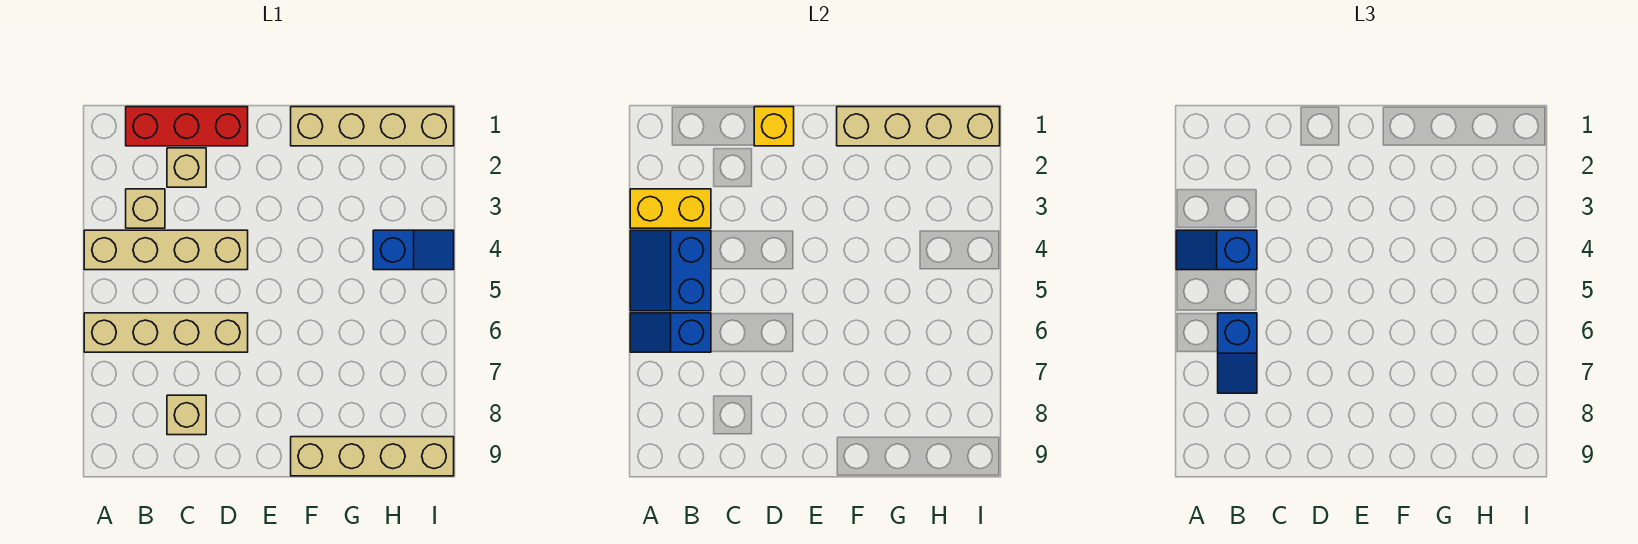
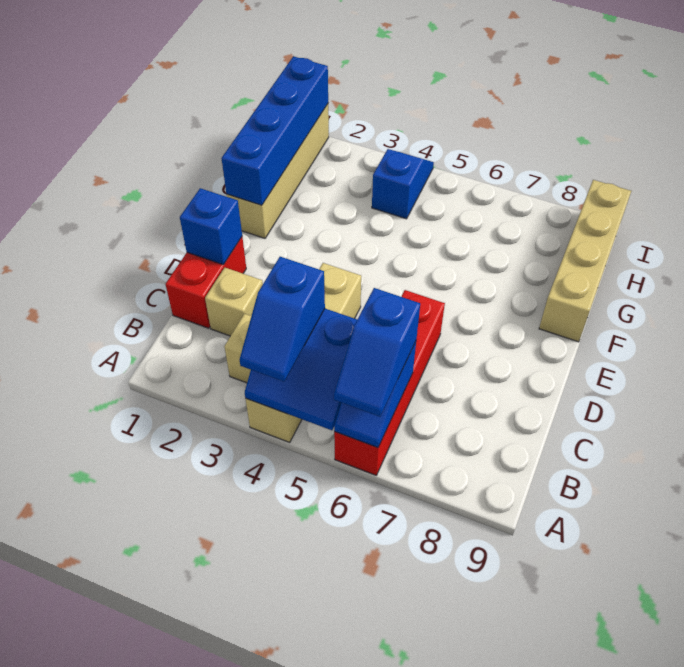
yellow 1x2 brick [630,189,711,228] -> none
tan 1x4 brick [84,313,248,352] -> red 1x4 brick [334,290,445,475]
red 1x3 brick [126,107,248,146] -> red 1x2 brick [166,237,246,328]
blue 1x2 slope [1218,313,1257,393] -> blue 1x2 slope turned to [334,288,420,417]
tan 1x1 brick [167,395,206,435] -> none
yellow 1x1 brick [754,107,794,146] -> blue 1x1 brick [180,188,242,265]
tan 1x4 brick [837,107,1000,146] -> blue 1x4 brick [221,56,328,205]

